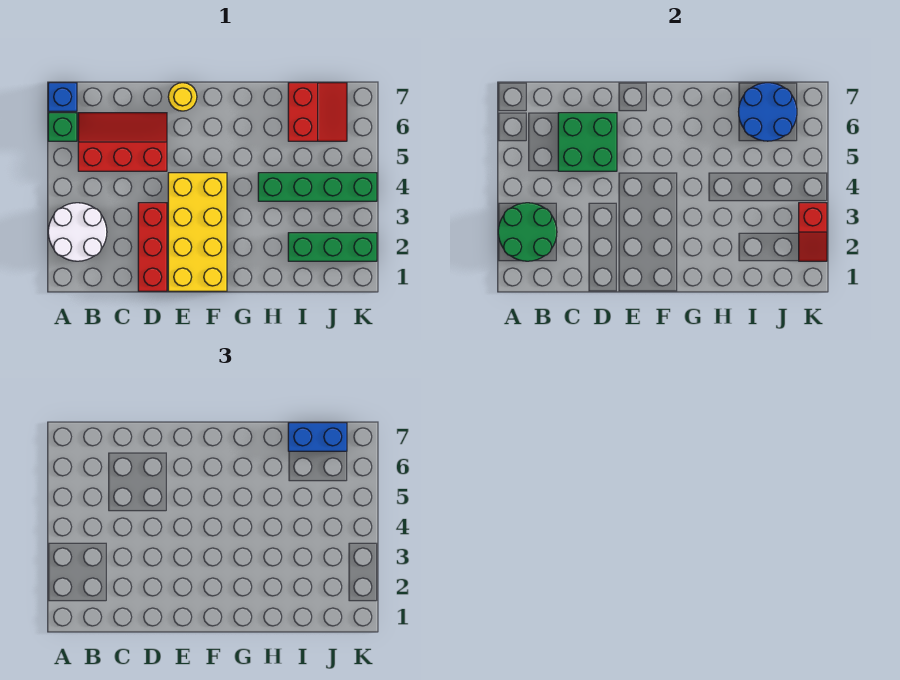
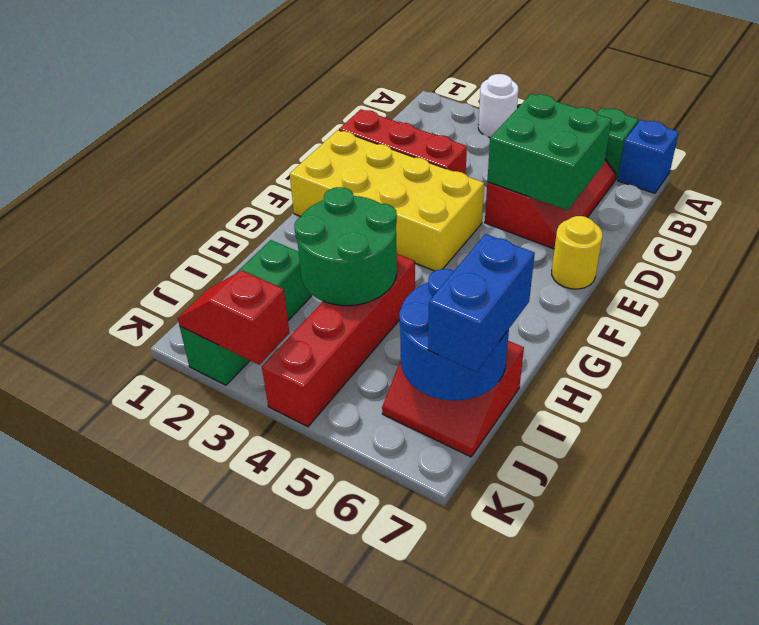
white 2x2 round brick [48,203,107,261] -> white 1x1 round brick [478,74,518,137]
green 2x2 round brick [498,203,557,261] -> green 2x2 round brick moved to [294,187,397,306]
green 1x4 brick [258,173,377,201] -> red 1x4 brick [262,254,415,427]

